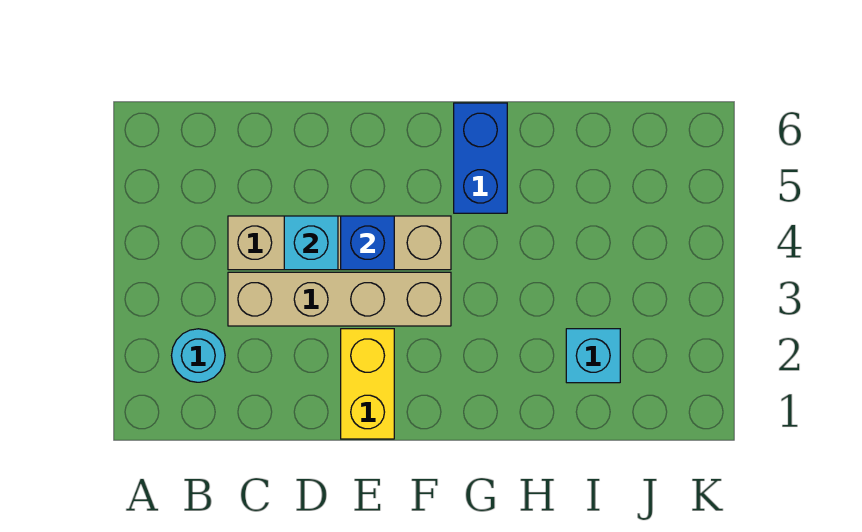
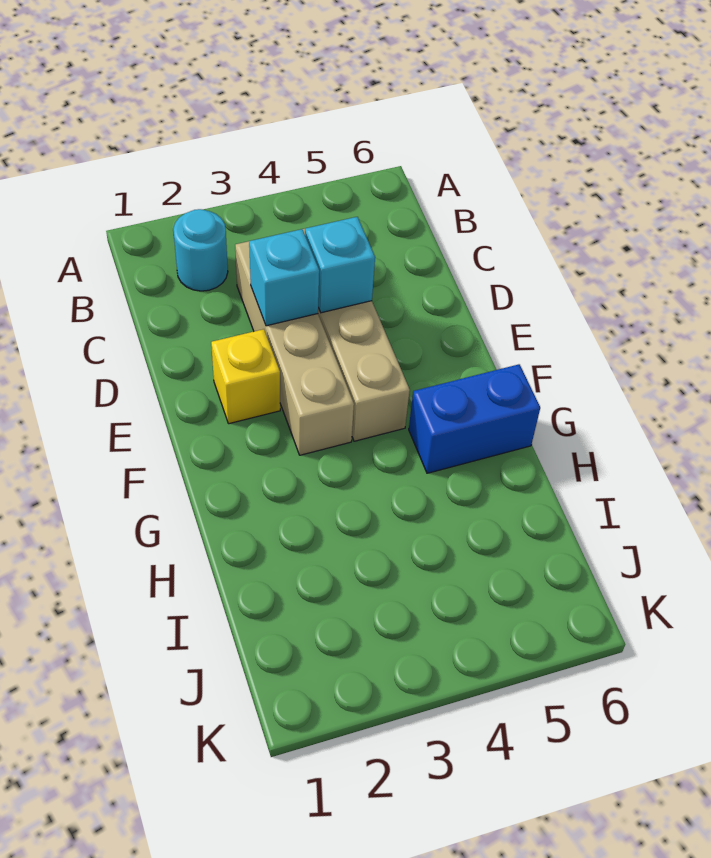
yellow 1x2 brick [341,329,394,439] -> yellow 1x1 brick [211,329,280,424]
blue 1x1 brick [341,216,394,270] -> none
cyan 1x1 brick [566,329,620,383] -> cyan 1x1 brick moved to [249,229,319,326]

